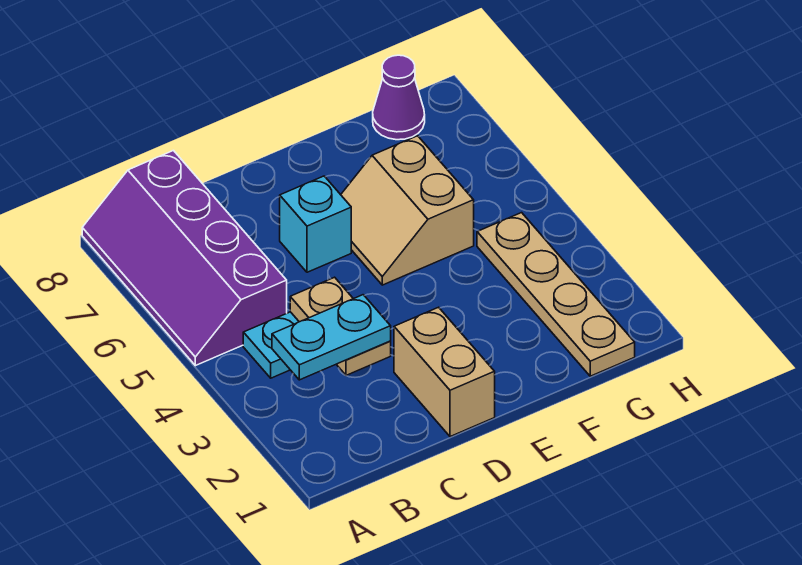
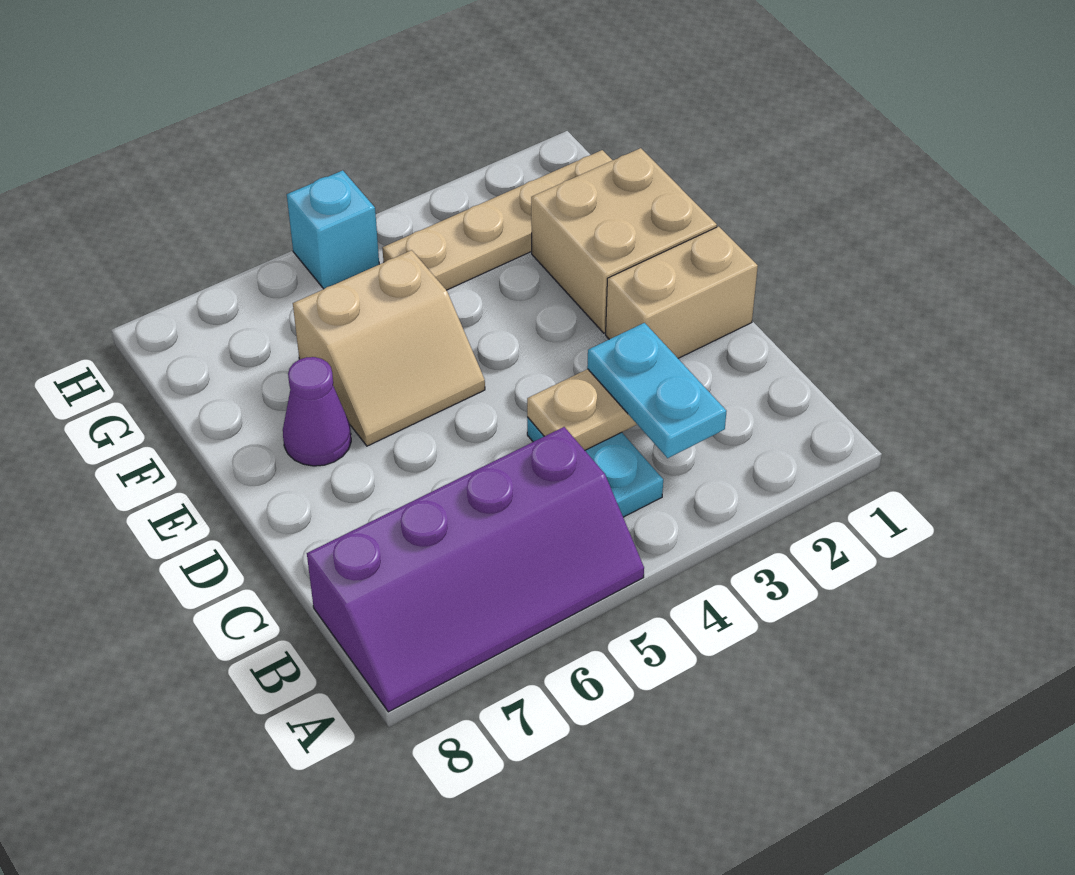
cyan 1x1 brick [280,176,351,272] -> cyan 1x1 brick moved to [287,170,379,289]
none -> tan 2x2 brick [531,148,717,333]
purple 1x1 cone [373,55,425,140] -> purple 1x1 cone moved to [283,357,351,466]

